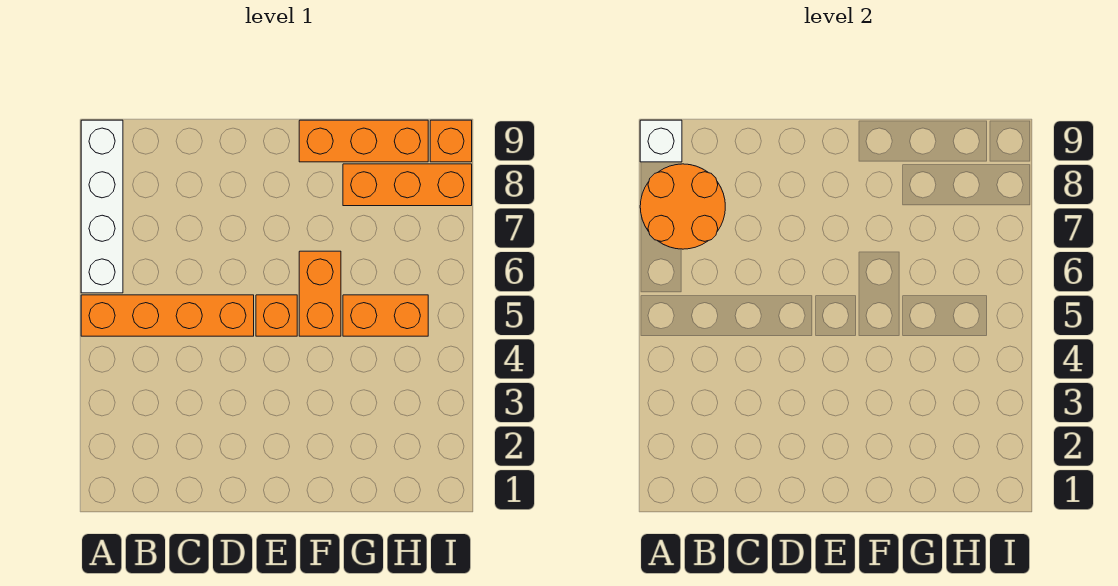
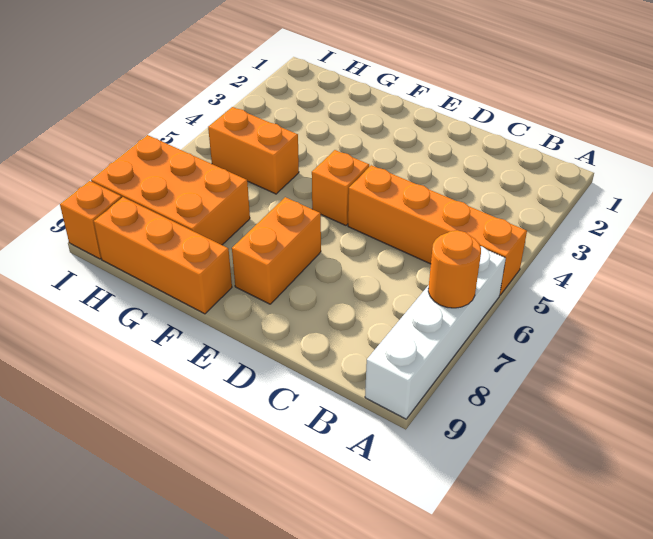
orange 2x2 round brick [640,164,725,249] -> orange 1x1 round brick [428,230,481,308]
white 1x1 brick [640,120,682,162] -> none
orange 1x2 brick [299,251,341,336] -> orange 1x2 brick moved to [232,197,321,304]
orange 1x3 brick [343,164,472,206] -> orange 2x3 brick [91,135,250,245]

